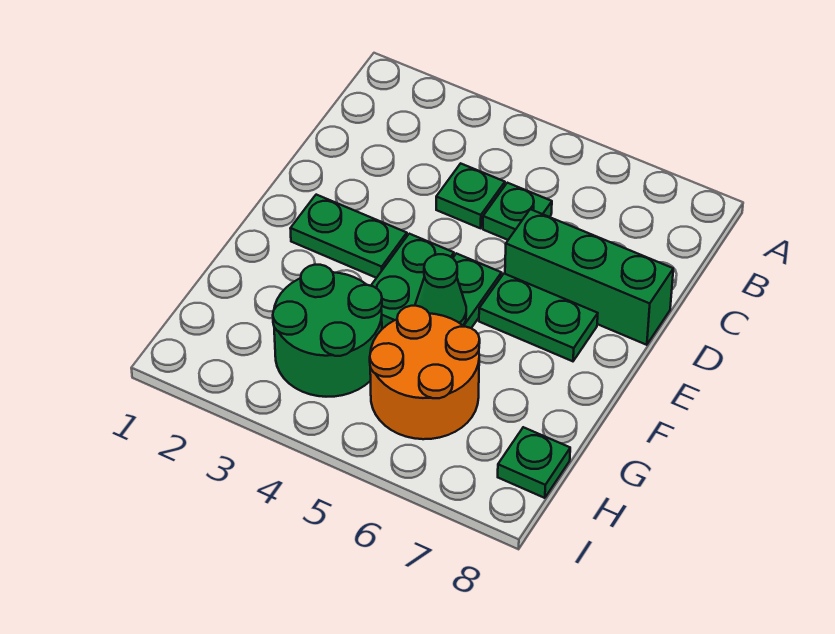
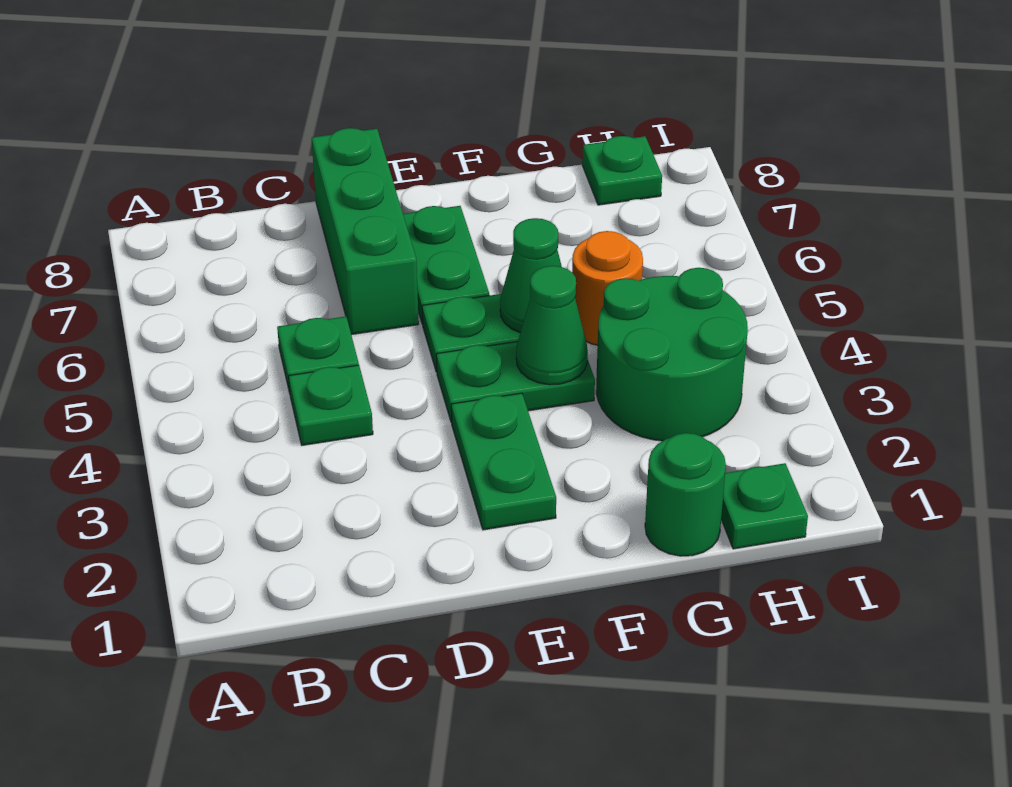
none -> green 1x1 cone [516,266,588,385]
none -> green 1x1 round brick [645,433,726,556]
orange 2x2 round brick [370,306,480,439] -> orange 1x1 round brick [572,231,643,345]
none -> green 1x1 plate [721,463,808,549]

